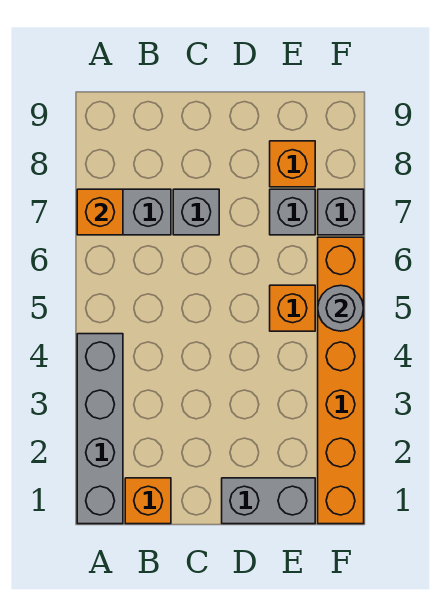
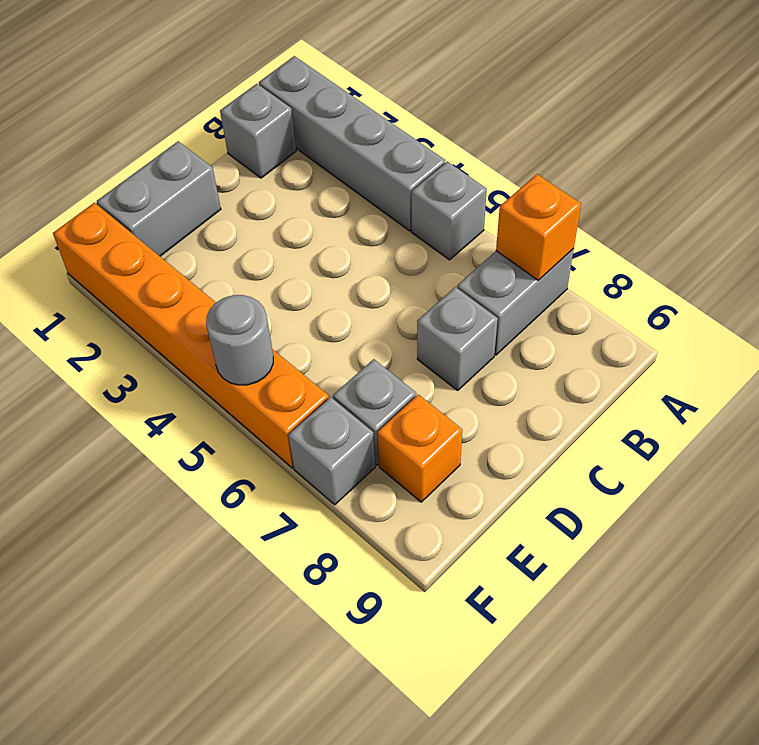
none -> grey 1x1 brick [412,161,487,260]
orange 1x1 brick [125,478,171,524] -> grey 1x1 brick [220,84,296,178]
orange 1x1 brick [270,285,315,331] -> none

